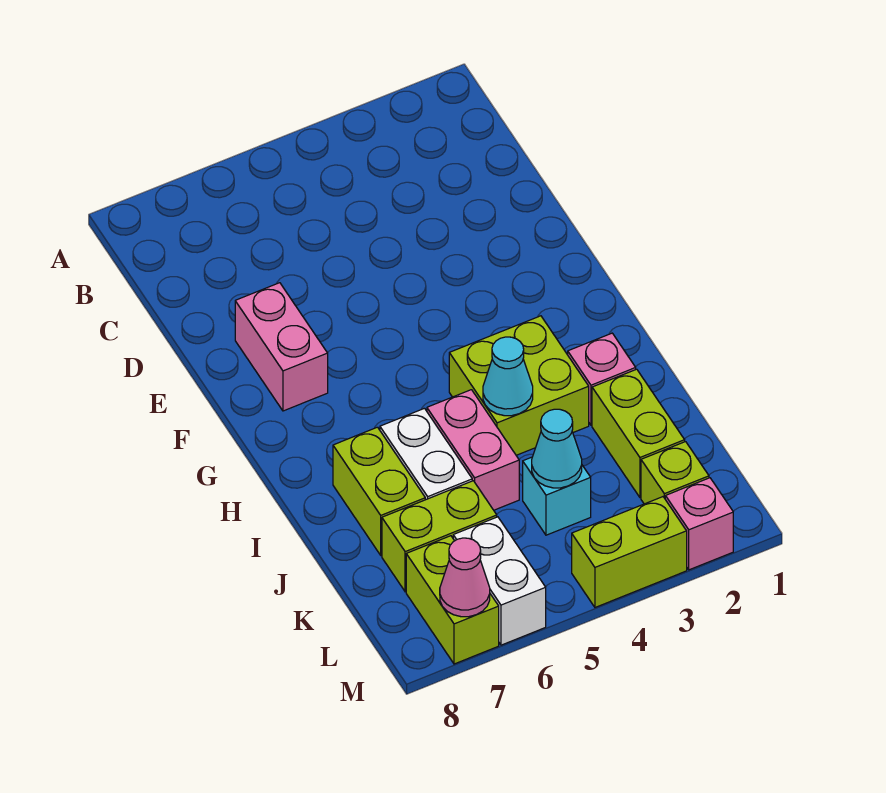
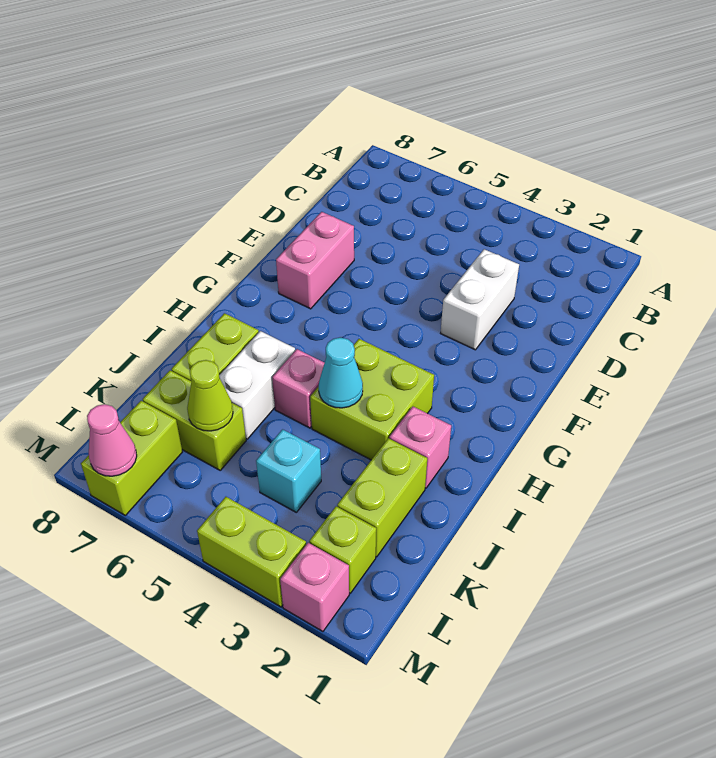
pink 1x2 brick [427,390,519,510] -> pink 1x1 brick [272,349,324,428]
cyan 1x1 cone [532,409,582,488] -> none
none -> lime 1x1 cone [187,360,233,431]
white 1x2 brick [453,517,546,645] -> white 1x2 brick moved to [441,249,519,350]

